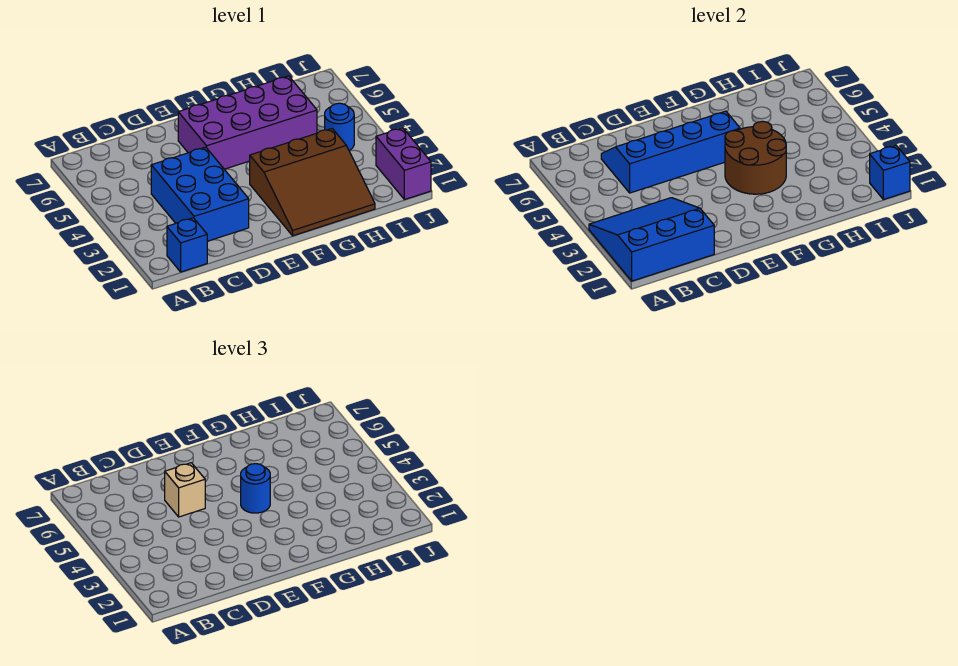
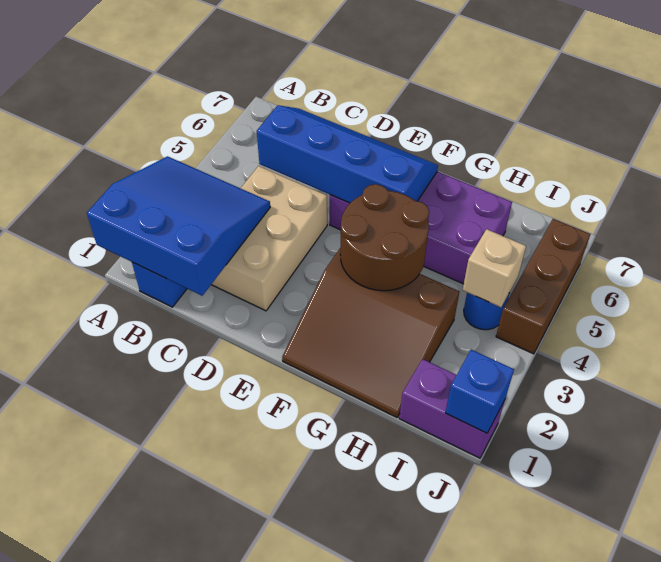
blue 2x3 brick [151,147,249,241] -> tan 2x3 brick [211,166,327,311]
tan 1x1 brick [165,463,205,517] -> tan 1x1 brick moved to [463,229,526,307]
blue 1x1 round brick [241,464,270,513] -> none
purple 1x2 brick [376,128,431,200] -> purple 1x2 brick turned to [399,359,505,458]
none -> brown 1x3 brick [496,219,590,354]

